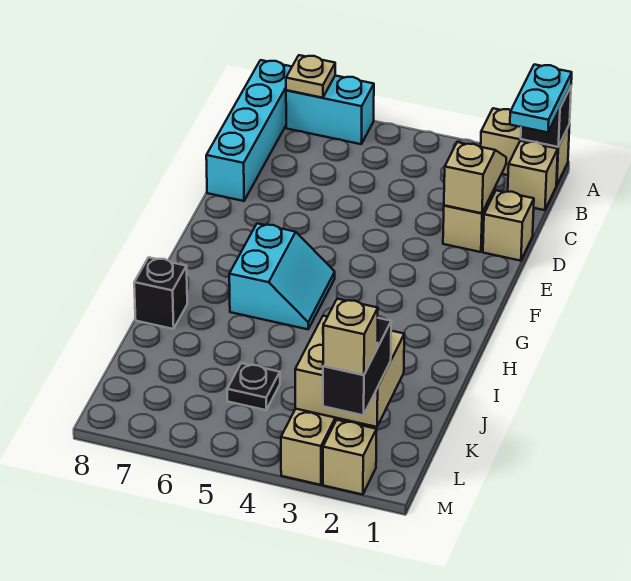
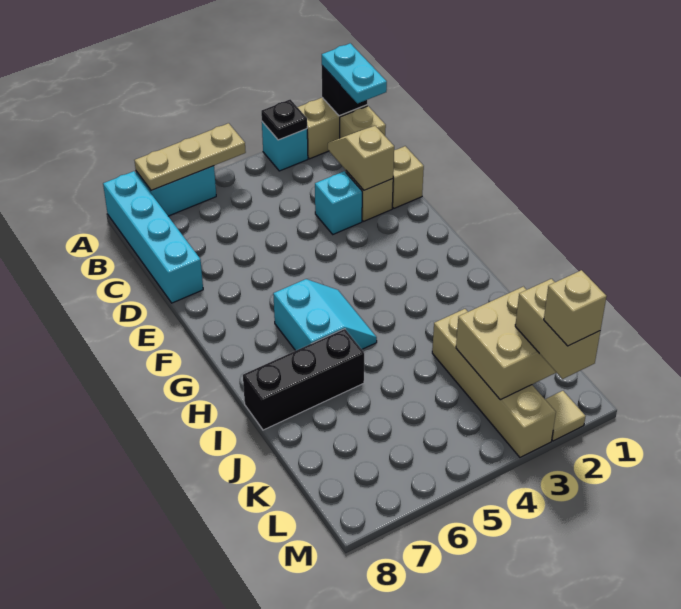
none -> cyan 1x1 brick [262,122,308,171]
tan 1x1 plate [286,55,335,98] -> tan 1x3 plate [134,123,246,191]
none -> cyan 1x1 brick [315,171,362,234]
black 1x1 brick [134,257,187,329] -> black 1x3 brick [243,329,364,430]
black 1x1 plate [227,363,280,410] -> black 1x1 plate moved to [261,99,307,140]
black 1x2 brick [323,318,391,415] -> tan 1x2 brick [515,279,600,379]
tan 1x1 brick [323,420,377,495] -> tan 1x1 tile [545,391,586,441]

